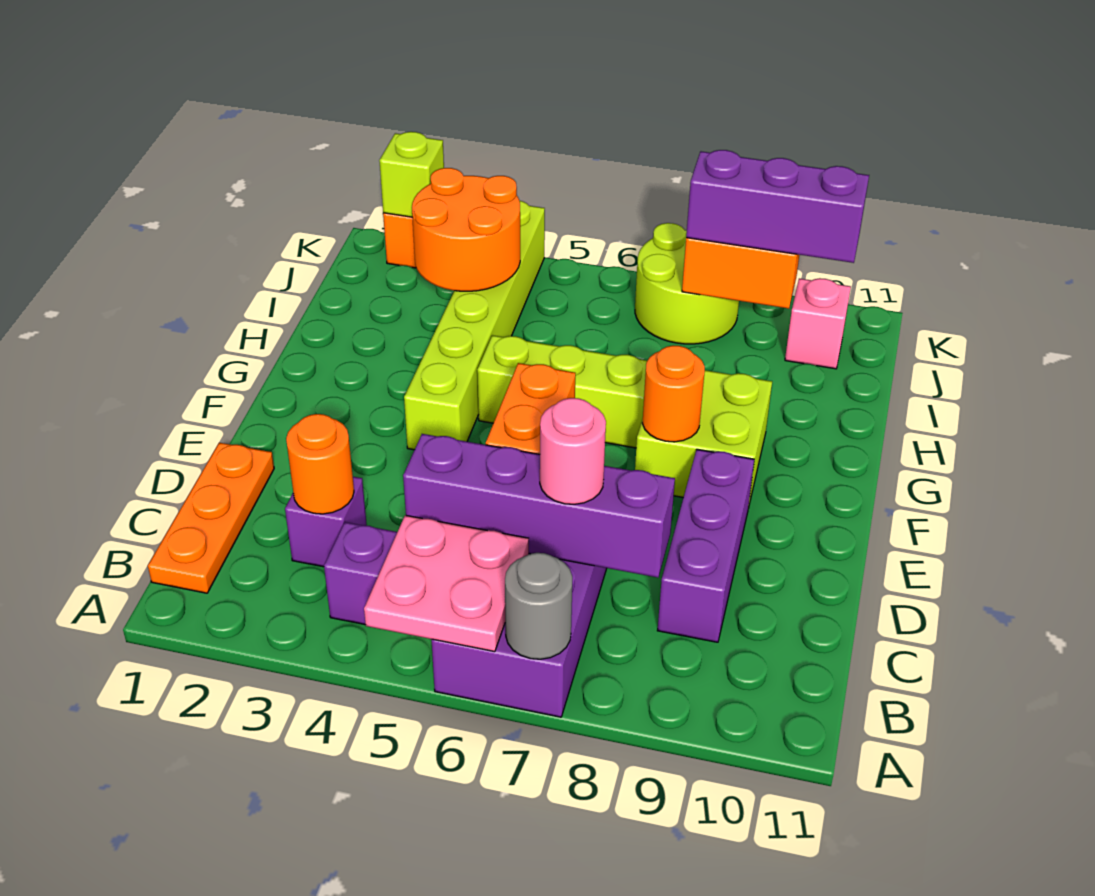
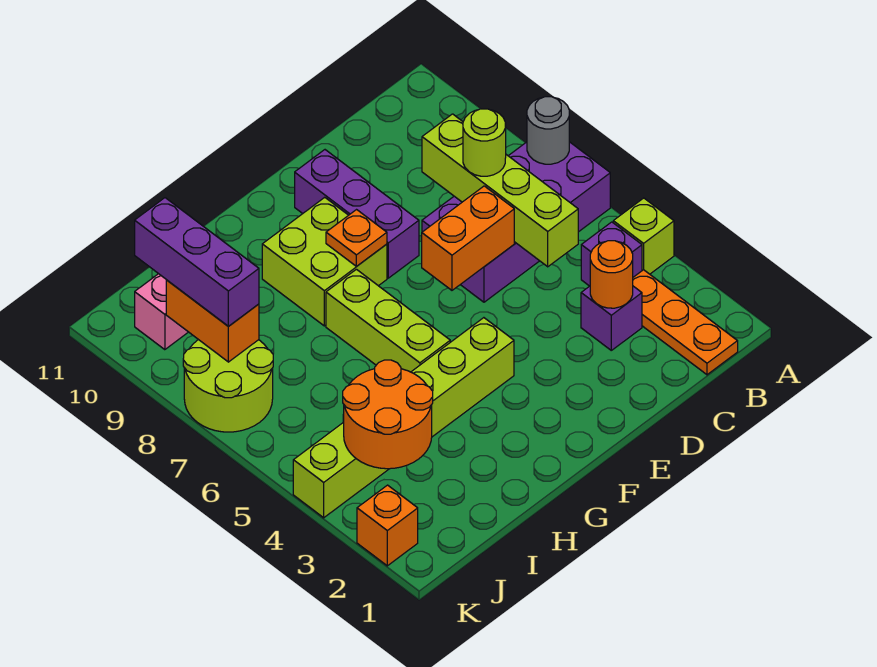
pink 2x2 plate [364,515,529,652] -> none
orange 1x3 plate [148,443,274,593] -> orange 1x3 plate turned to [633,270,738,375]
purple 1x4 brick [403,434,675,578] -> lime 1x4 brick [422,114,578,267]
pink 1x1 round brick [540,398,606,504] -> lime 1x1 round brick [463,109,506,176]
purple 1x3 brick [657,449,754,642] -> purple 1x3 brick turned to [295,150,419,278]
orange 1x1 round brick [642,346,705,442] -> orange 1x1 plate [326,210,387,266]
lime 1x1 brick [379,132,444,217] -> lime 1x1 brick moved to [613,198,674,274]

